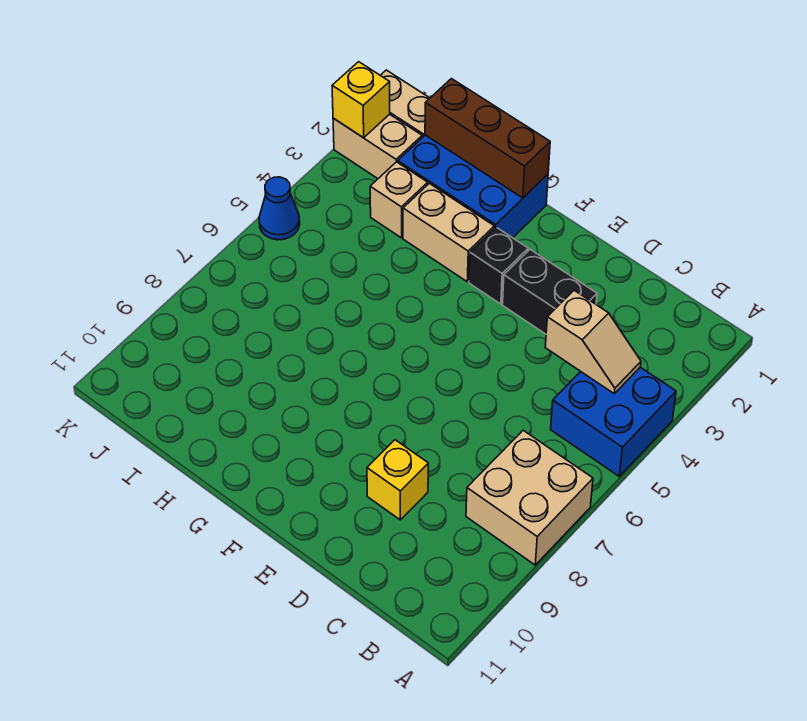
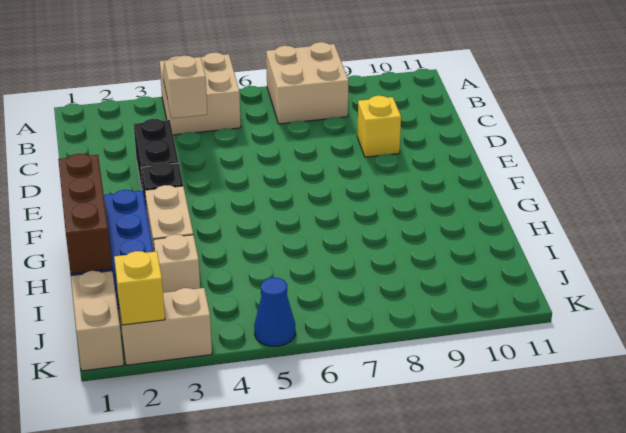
blue 2x2 brick [551,367,676,476] -> tan 2x2 brick [160,53,241,135]
tan 1x2 brick [333,114,422,179] -> tan 1x2 brick turned to [119,288,212,365]

